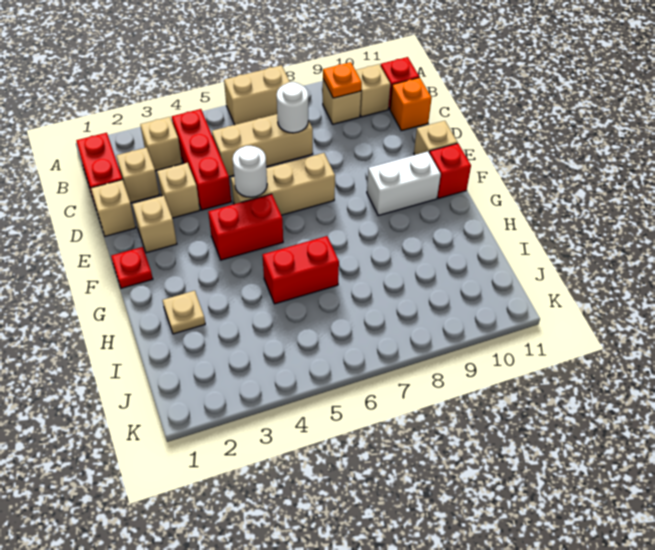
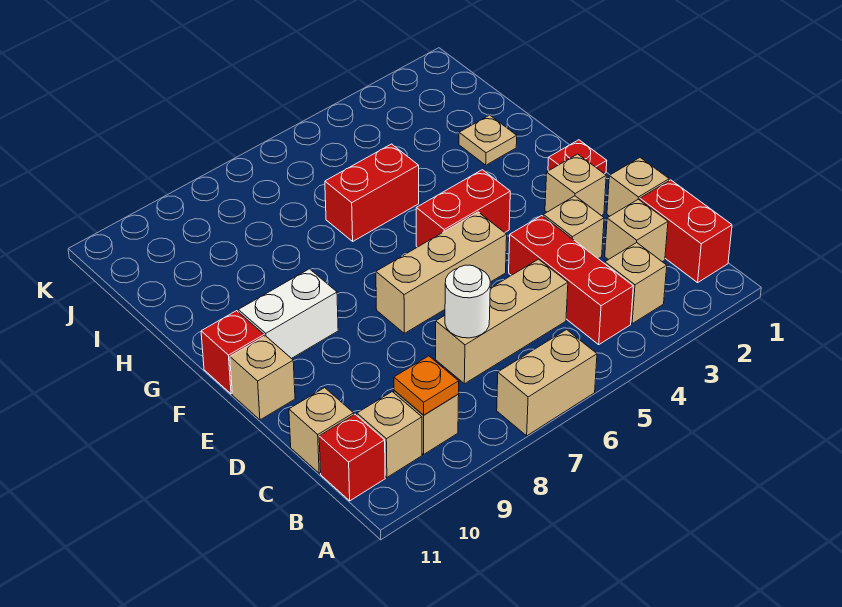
orange 1x1 brick [390,77,432,131] -> tan 1x1 brick [289,388,354,473]
white 1x1 round brick [233,146,267,197] -> none

